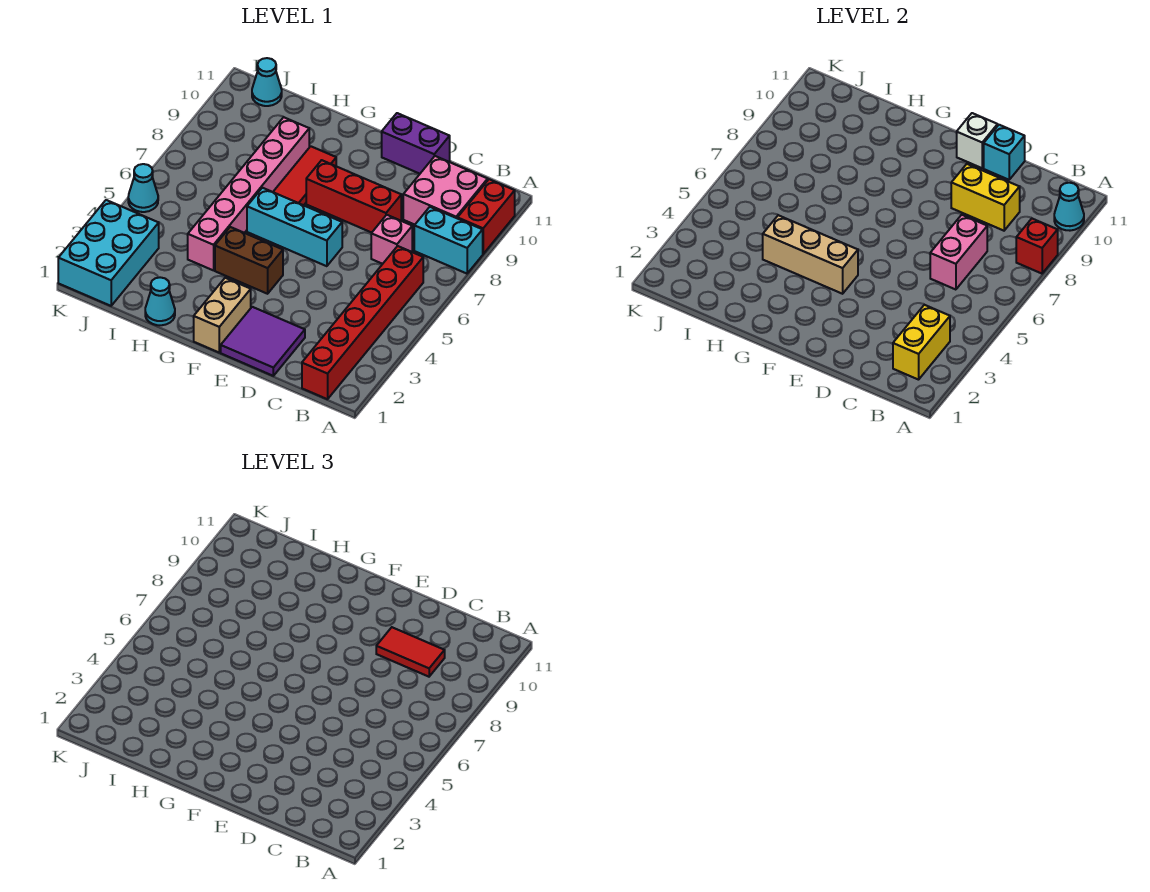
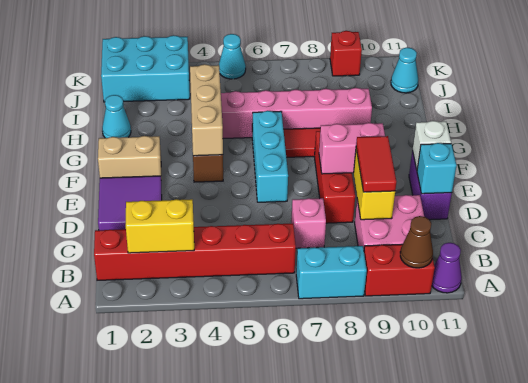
cyan 1x2 brick [414,207,483,274] -> cyan 1x2 brick turned to [296,246,367,299]
red 1x1 brick [1016,219,1058,274] -> red 1x1 brick moved to [330,31,362,76]
cyan 1x1 cone [1054,183,1084,231] -> brown 1x1 cone [400,216,433,268]
none -> purple 1x1 cone [432,243,462,293]
pink 1x2 brick [930,215,987,290] -> pink 1x2 brick moved to [319,123,385,174]

